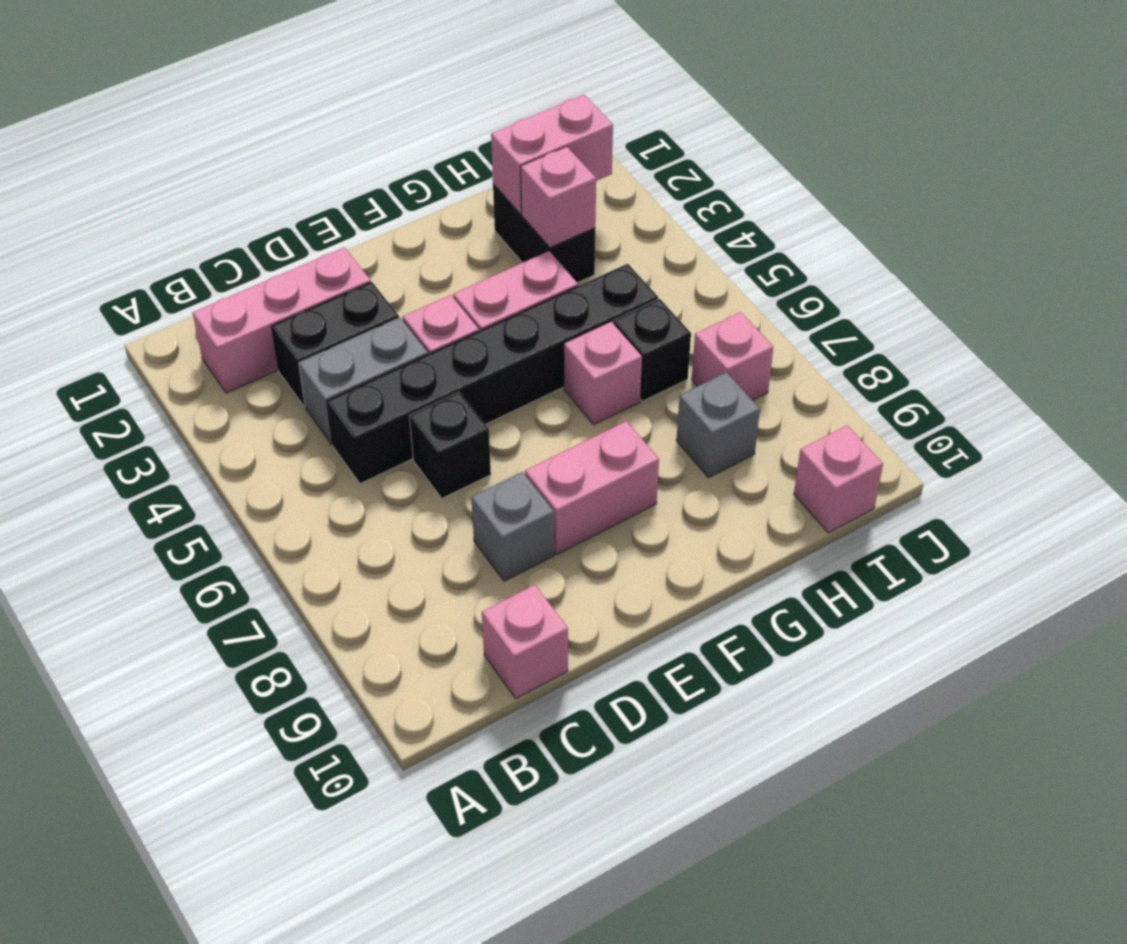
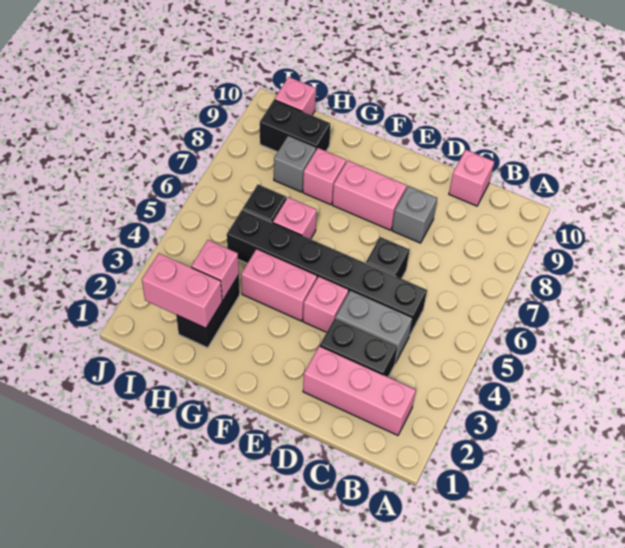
none -> black 1x2 brick [260,100,331,152]
pink 1x1 brick [692,312,773,400] -> pink 1x1 brick moved to [303,148,346,205]

